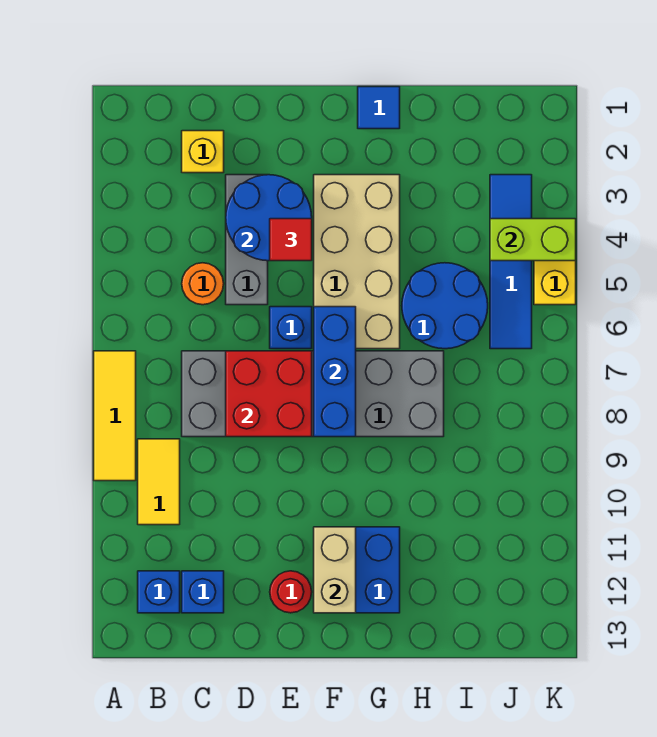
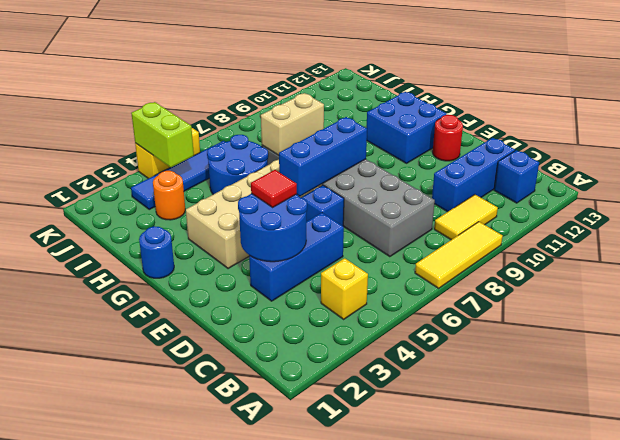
yellow 1x1 brick [182,131,224,173] -> yellow 1x1 brick moved to [321,258,368,319]
orange 1x1 round brick [182,263,224,305] -> orange 1x1 round brick moved to [153,171,185,220]
blue 1x1 brick [182,571,224,613] -> blue 1x3 brick [432,138,515,212]
grey 1x3 brick [226,175,268,305] -> blue 1x3 brick [249,213,344,301]
red 2x2 brick [226,351,312,437] -> none
tan 1x2 brick [314,527,356,613] -> tan 1x2 brick moved to [261,93,324,155]
blue 1x1 tile [358,87,400,129] -> blue 1x1 round brick [139,226,174,278]

